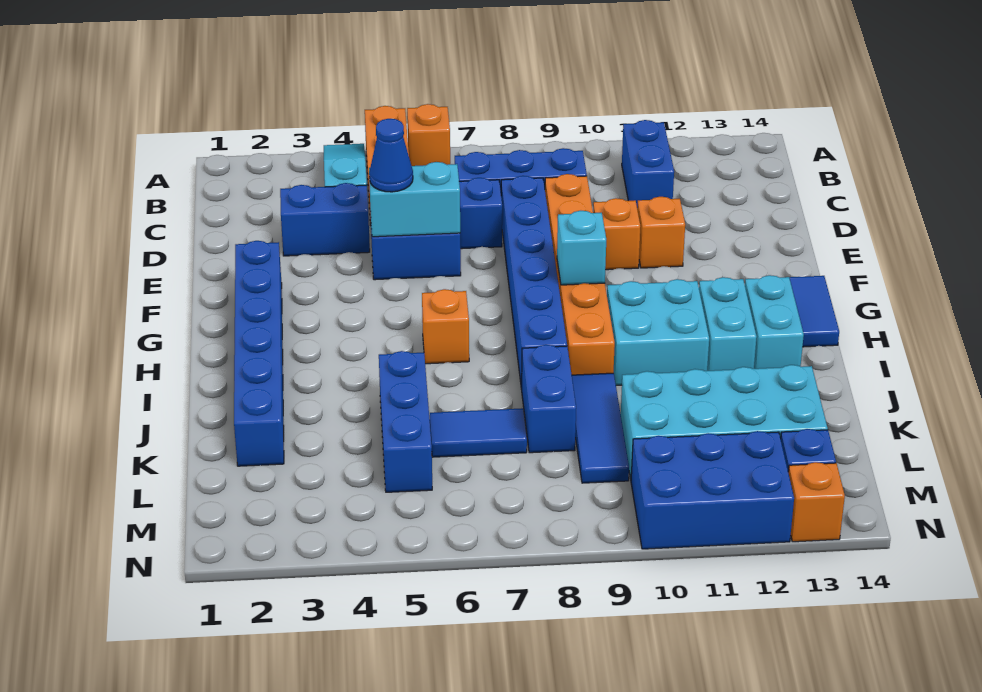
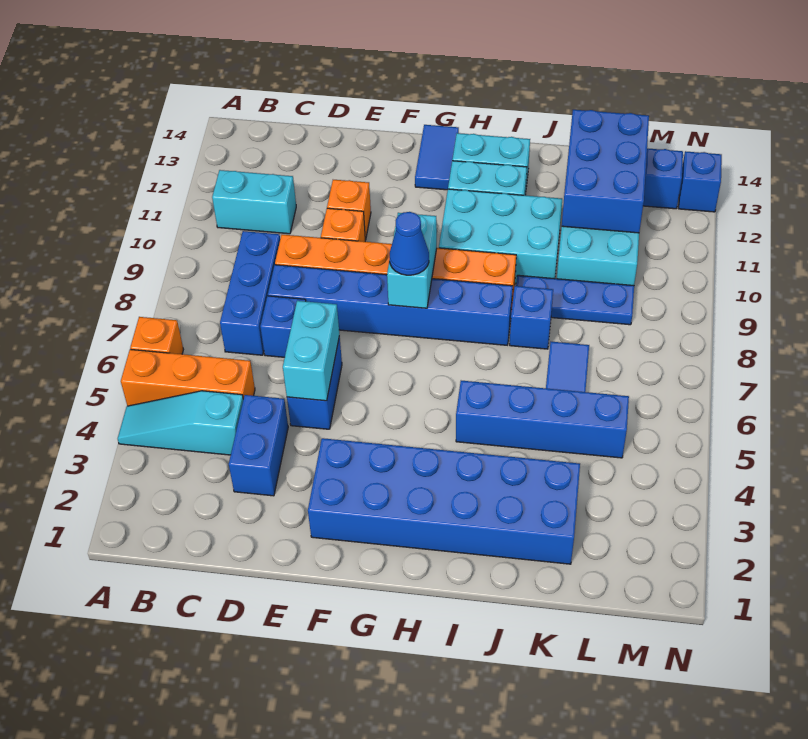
blue 1x2 brick [622,120,674,208] -> cyan 1x2 brick [212,170,296,234]
blue 1x1 cone [369,119,413,192] -> blue 1x1 cone moved to [390,212,429,275]
blue 1x6 brick [234,241,284,466] -> blue 2x6 brick [308,438,580,564]
cyan 1x1 brick [557,211,606,285] -> cyan 1x2 brick [387,213,437,308]
blue 1x2 tile [789,276,839,347] -> blue 1x2 tile turned to [415,125,459,190]
orange 1x1 brick [422,289,469,364] -> none
cyan 2x2 brick [607,279,709,385] -> cyan 2x3 brick [439,189,562,283]
blue 1x3 brick [379,351,432,492] -> blue 1x4 brick [456,381,629,458]
blue 1x2 brick [522,345,576,453] -> blue 1x1 brick [510,286,553,349]
blue 1x3 tile [572,373,629,483] -> blue 1x3 plate [516,275,634,325]
blue 2x3 brick [631,431,794,549] -> blue 2x3 brick moved to [562,110,649,233]
orange 1x1 brick [788,462,845,542] -> blue 1x1 brick [679,151,722,212]

